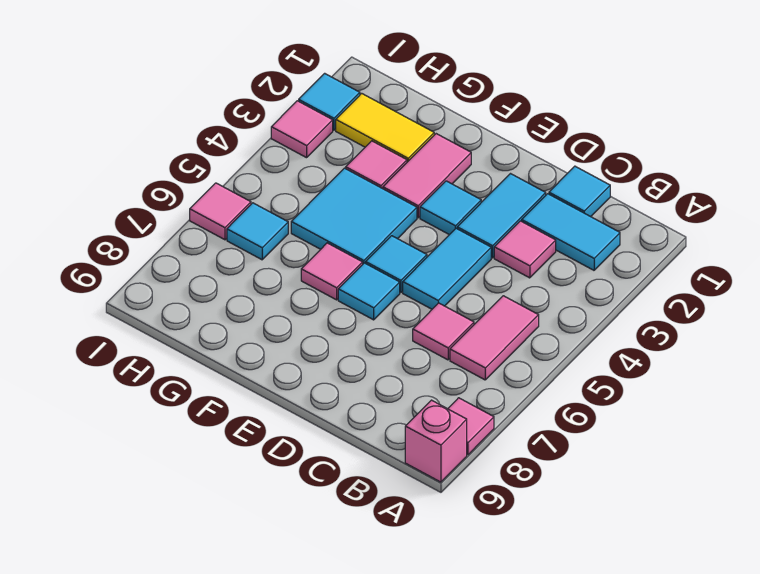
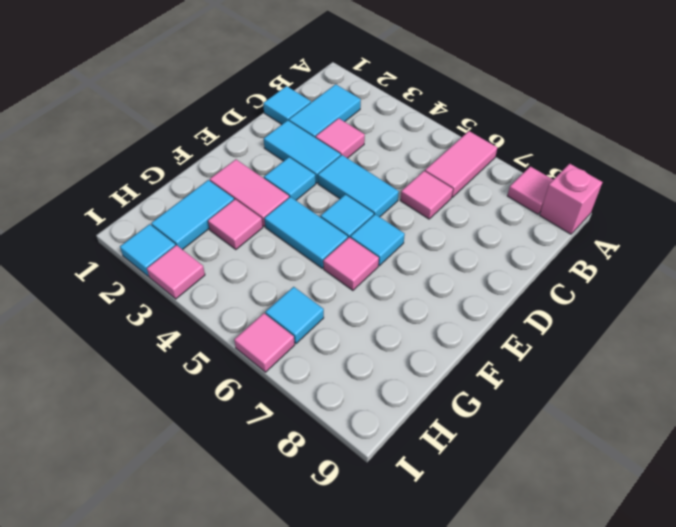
pink 1x2 tile [450,296,539,380] -> pink 1x2 tile turned to [425,131,497,197]
cyan 2x2 tile [291,168,417,264] -> cyan 1x2 tile [264,197,348,268]
yellow 1x2 tile [336,93,434,162] -> cyan 1x2 tile [151,180,234,250]

